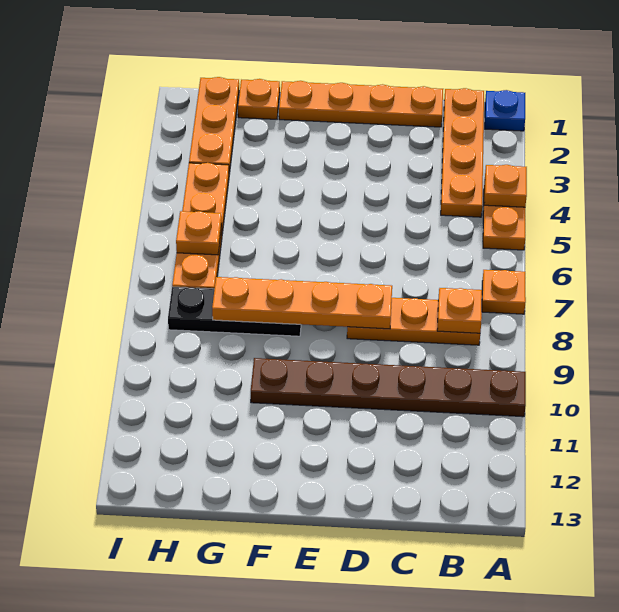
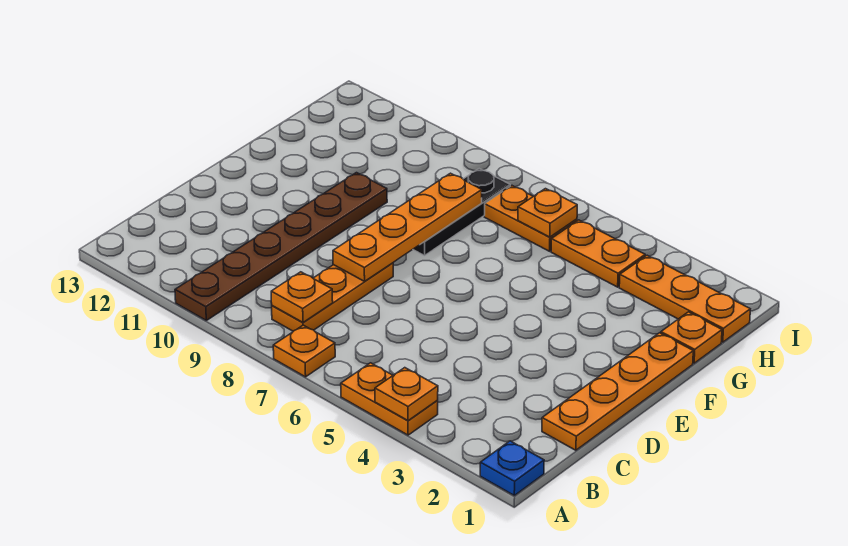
orange 1x4 plate [441,88,484,217] -> none

